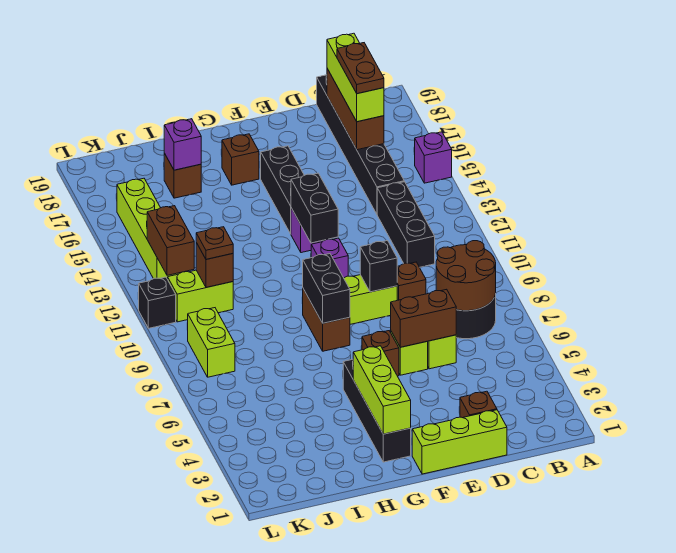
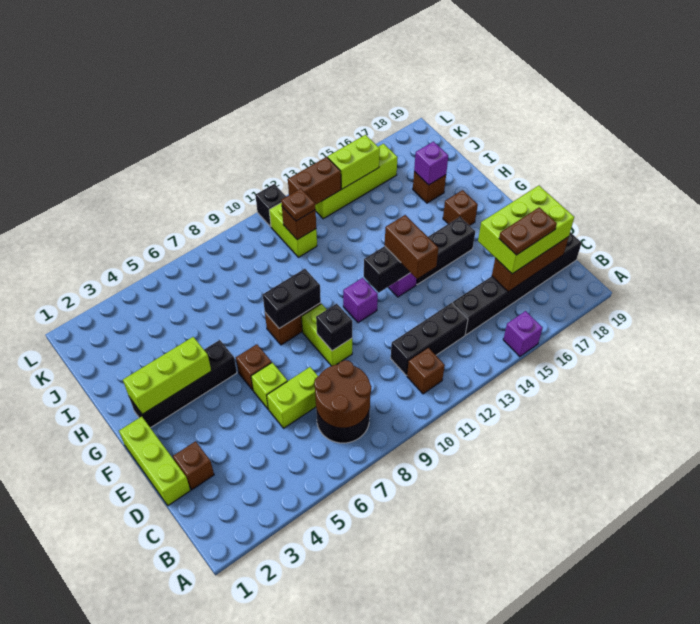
lime 1x3 brick [327,33,384,122] -> lime 2x3 brick [478,186,574,274]
brown 1x2 brick [391,289,456,347] -> brown 1x2 brick moved to [385,215,438,279]
brown 1x1 brick [397,262,426,300] -> brown 1x1 brick moved to [407,348,445,394]
lime 1x2 brick [187,308,235,377] -> lime 1x2 brick moved to [328,135,380,189]

